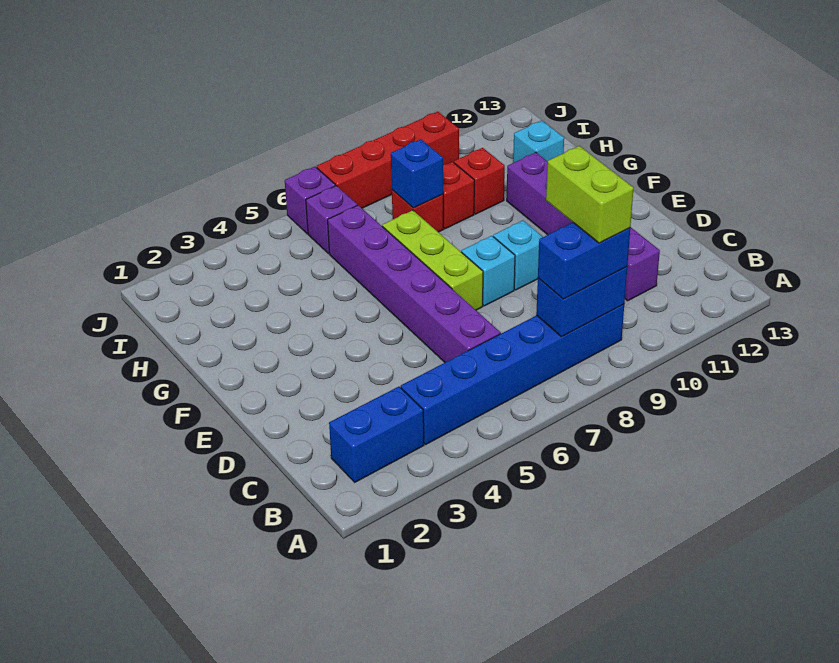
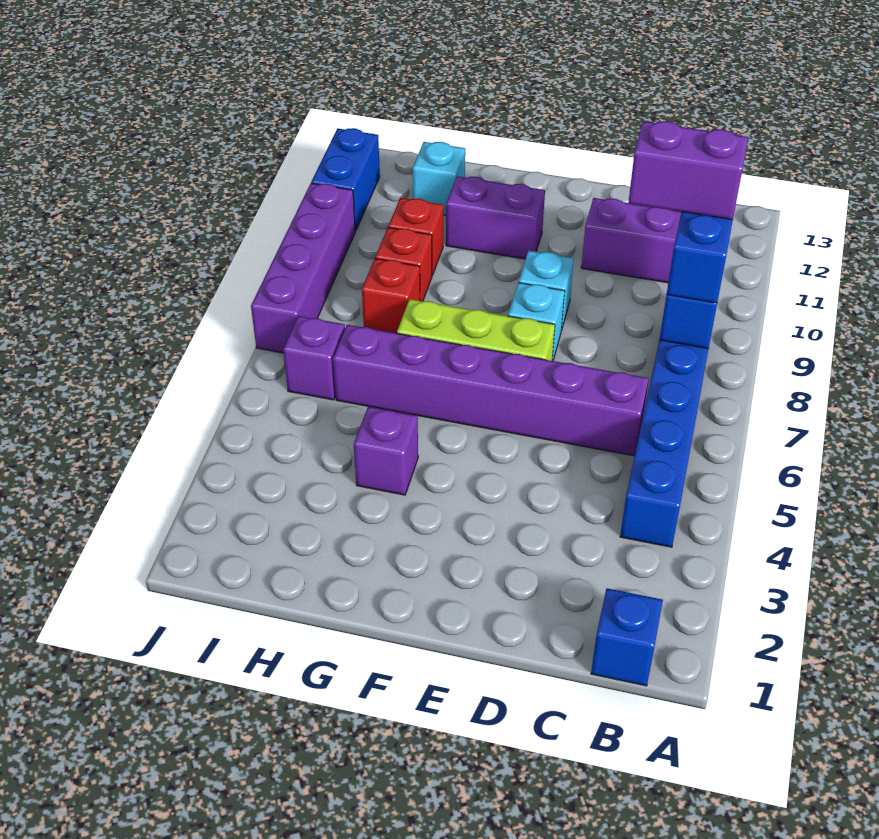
blue 1x2 brick [329,387,424,482] -> blue 1x2 brick moved to [311,128,380,231]
lime 1x2 brick [546,146,634,243] -> purple 1x2 brick [628,121,748,220]
blue 1x1 brick [391,139,443,208] -> blue 1x1 brick moved to [591,588,663,686]
purple 1x1 brick [285,167,335,234] -> purple 1x1 brick moved to [354,407,418,495]
red 1x4 brick [317,112,459,208] -> purple 1x4 brick [251,183,355,353]

